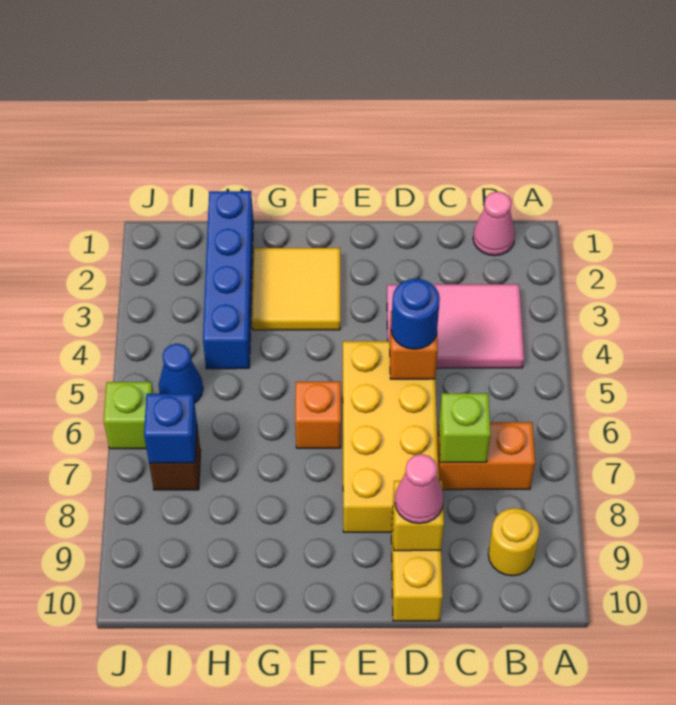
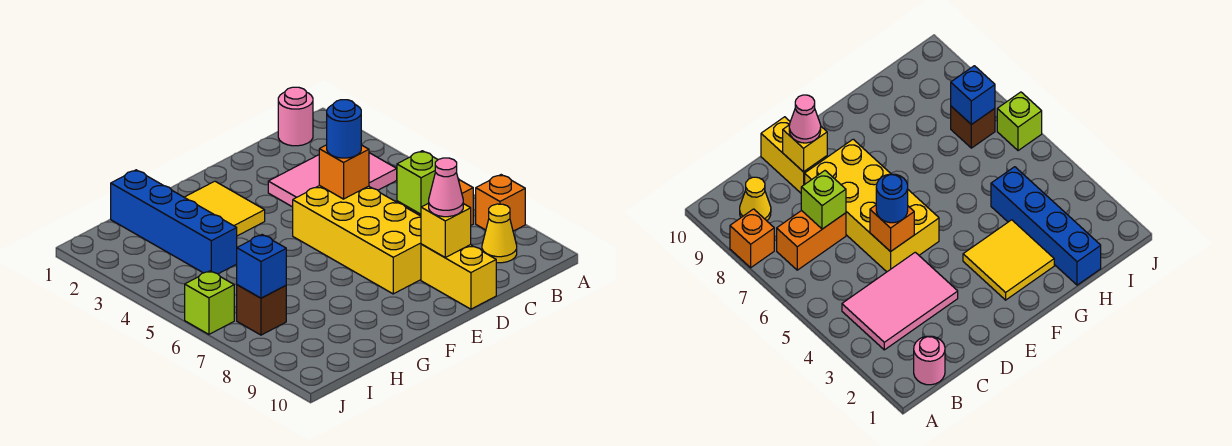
pink 1x1 cone [473,191,515,256] -> pink 1x1 round brick [278,87,313,146]
yellow 1x1 round brick [488,508,539,576] -> yellow 1x1 cone [482,204,517,263]
orange 1x1 brick [295,382,341,448] -> orange 1x1 brick moved to [476,175,525,231]
blue 1x1 cone [159,344,203,403] -> none

